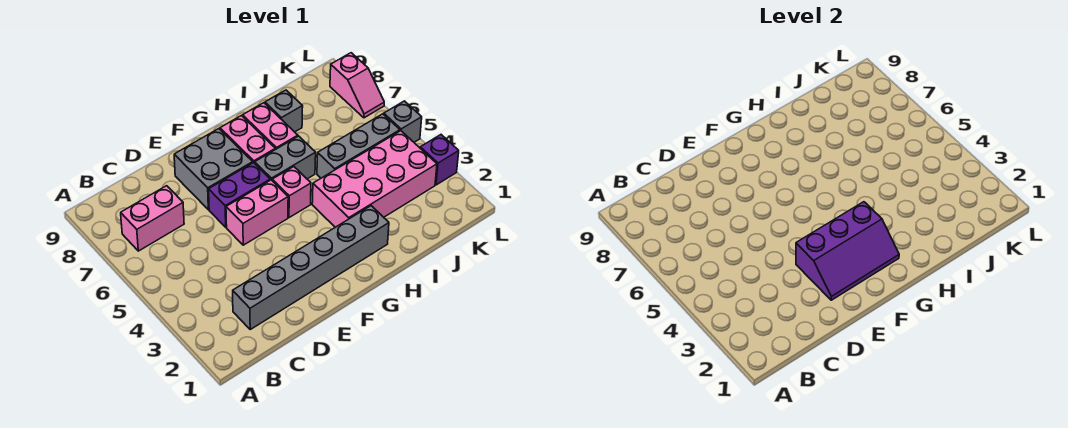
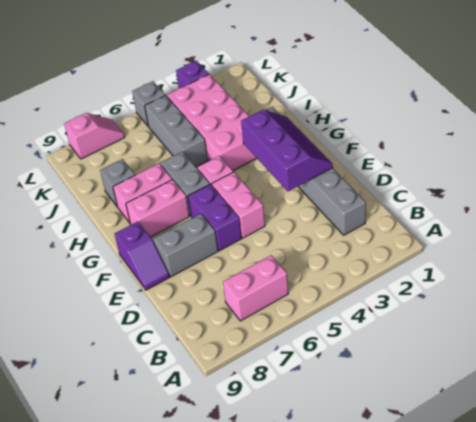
pink 1x2 brick [121,186,184,251] -> pink 1x2 brick turned to [223,255,288,321]
grey 2x2 brick [174,129,253,210] -> grey 1x2 brick [153,214,218,277]
none -> purple 1x2 slope [115,222,169,290]

